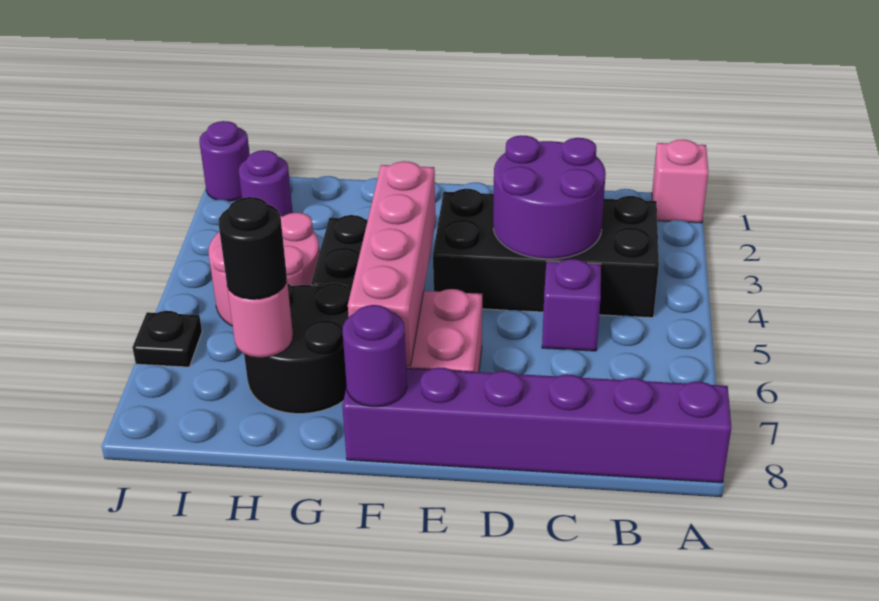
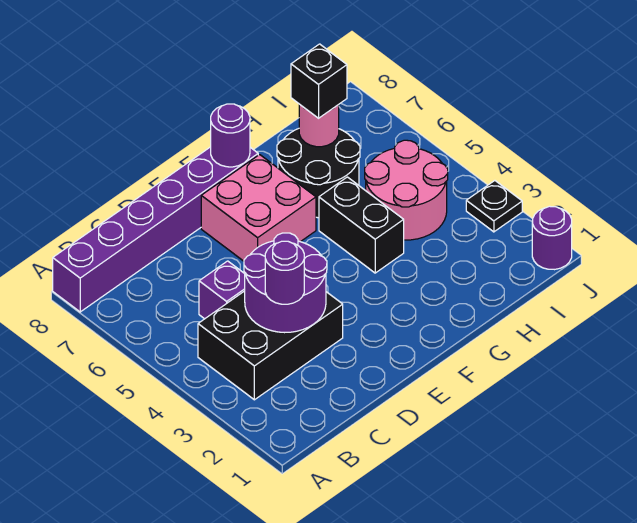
pink 1x1 brick [652,140,709,223] -> none
black 2x4 brick [433,189,659,318] -> black 2x3 brick [198,291,343,400]
pink 1x4 brick [348,161,436,366] -> none
black 1x1 round brick [219,197,287,299] -> black 1x1 brick [291,44,347,118]
purple 1x1 round brick [239,150,293,216] -> purple 1x1 round brick moved to [265,241,304,304]
black 1x1 plate [132,311,202,367] -> black 1x1 plate moved to [466,181,522,232]

